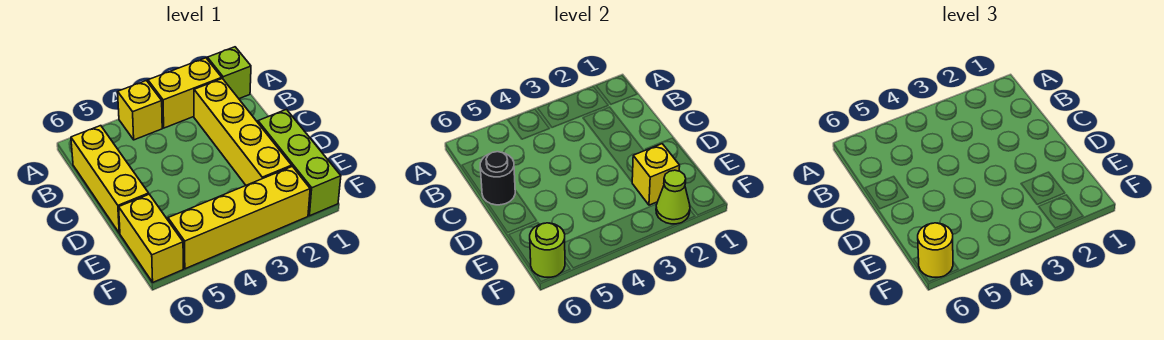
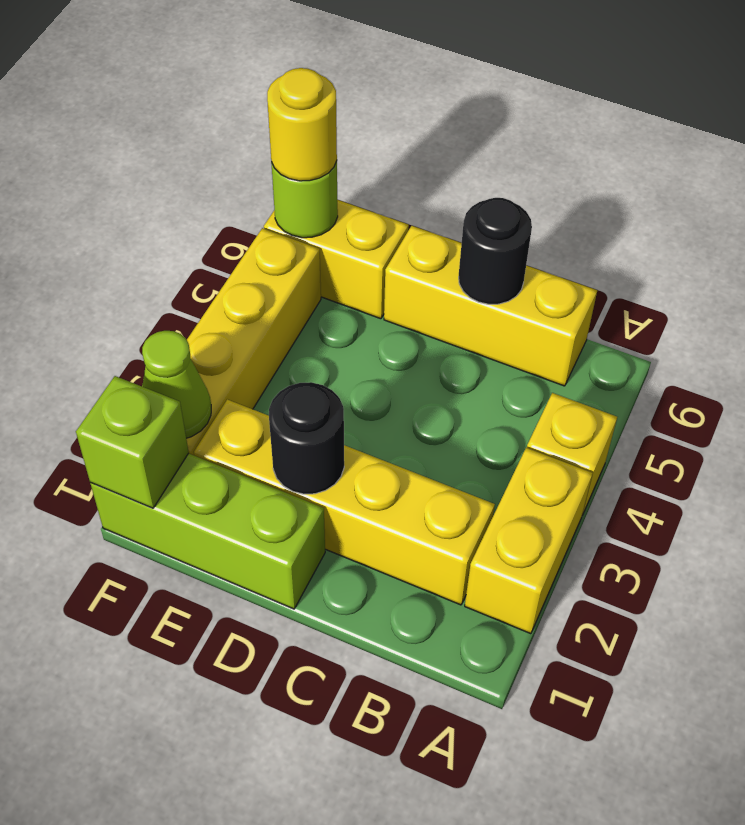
lime 1x1 brick [207,47,251,99] -> lime 1x1 brick moved to [76,376,189,508]
none -> black 1x1 round brick [269,382,344,494]
yellow 1x1 brick [632,144,680,205] -> none

